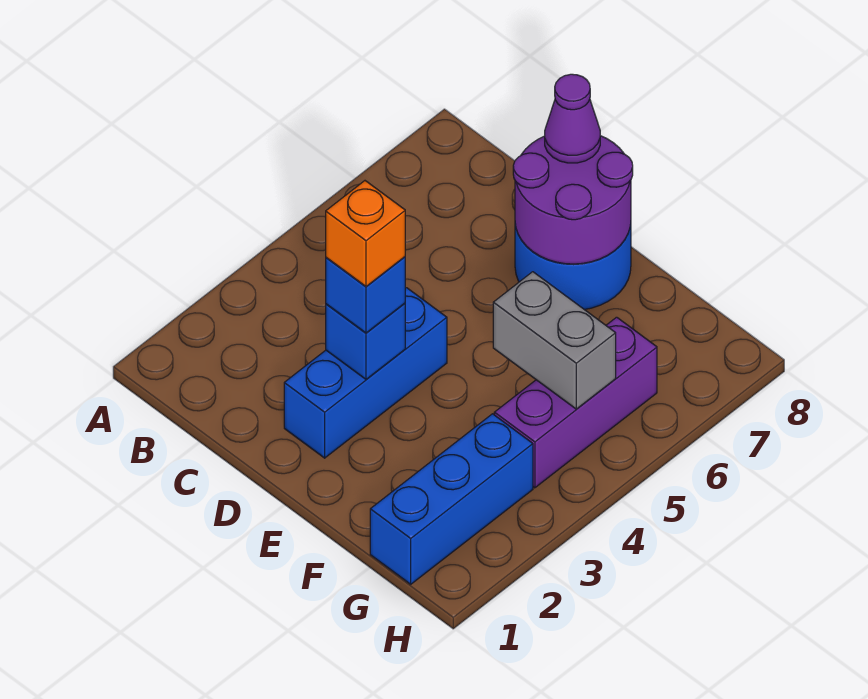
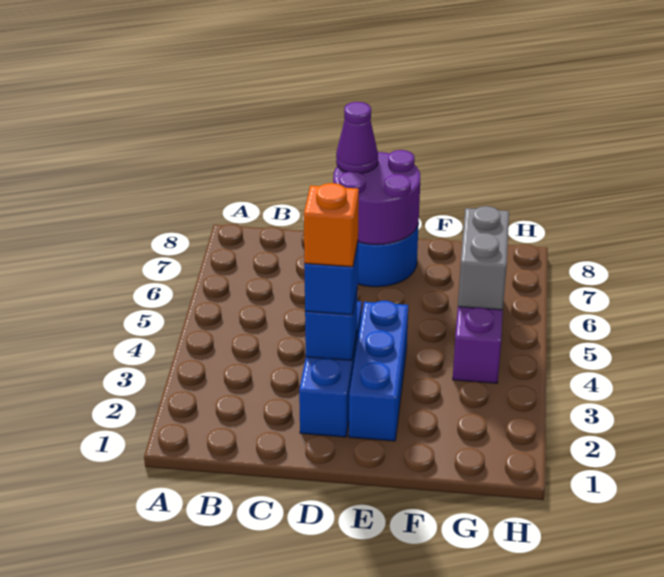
grey 1x2 brick [493,272,616,409] -> grey 1x2 brick turned to [458,206,509,310]
blue 1x3 brick [370,414,533,584] -> blue 1x3 brick moved to [349,301,408,441]

